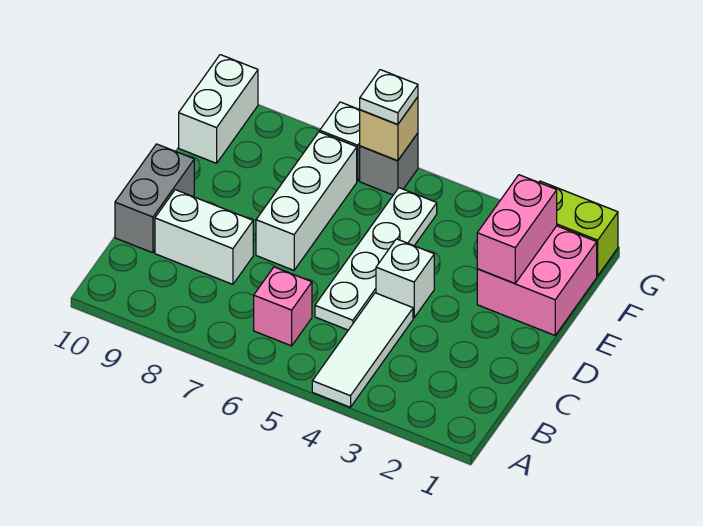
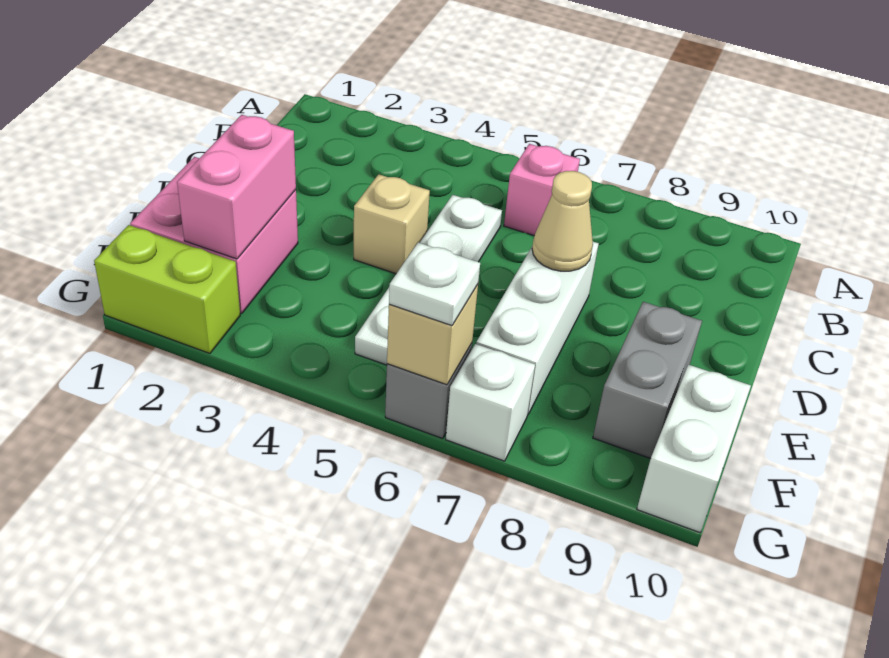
white 1x3 tile [312,293,413,407] -> none
white 1x2 brick [155,190,253,284] -> none
grey 1x2 brick [115,144,194,253] -> grey 1x2 brick moved to [593,302,702,459]
white 1x1 brick [376,239,434,318] -> tan 1x1 brick [354,174,430,274]
none -> tan 1x1 cone [532,171,593,271]

